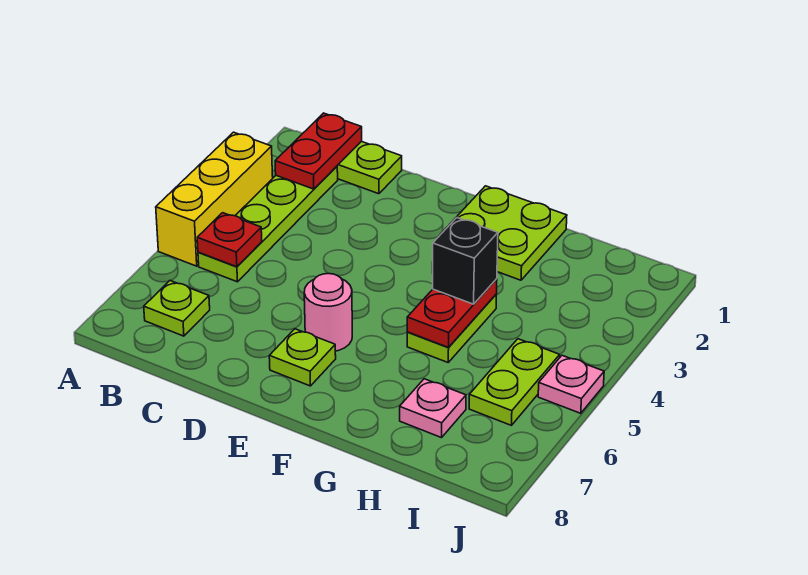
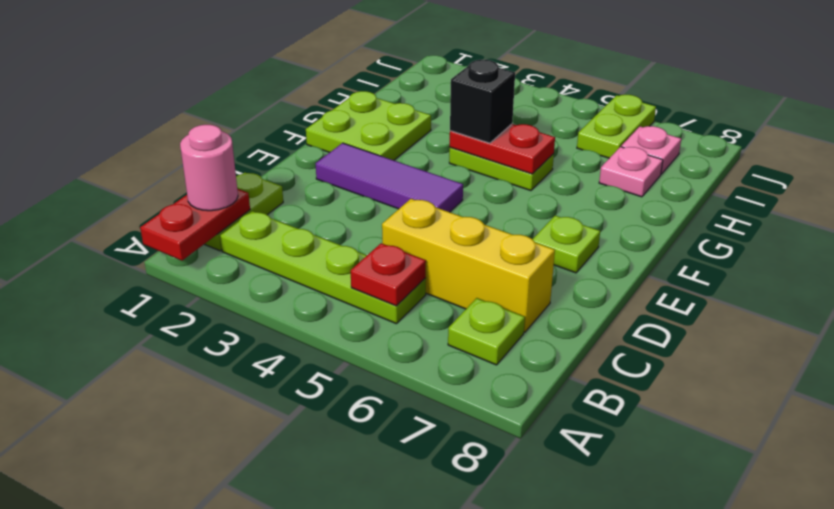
yellow 1x3 brick [156,132,273,266] -> yellow 1x3 brick moved to [382,199,555,332]
red 1x2 plate [275,113,362,189] -> red 1x2 plate turned to [140,189,250,261]
none -> purple 1x3 tile [316,143,463,212]
pink 1x1 round brick [304,274,352,351] -> pink 1x1 round brick moved to [180,125,238,211]
lime 1x2 plate [469,339,560,425] -> lime 1x2 plate turned to [577,95,656,158]
pink 1x1 plate [538,355,604,413] -> pink 1x1 plate moved to [621,126,681,174]

